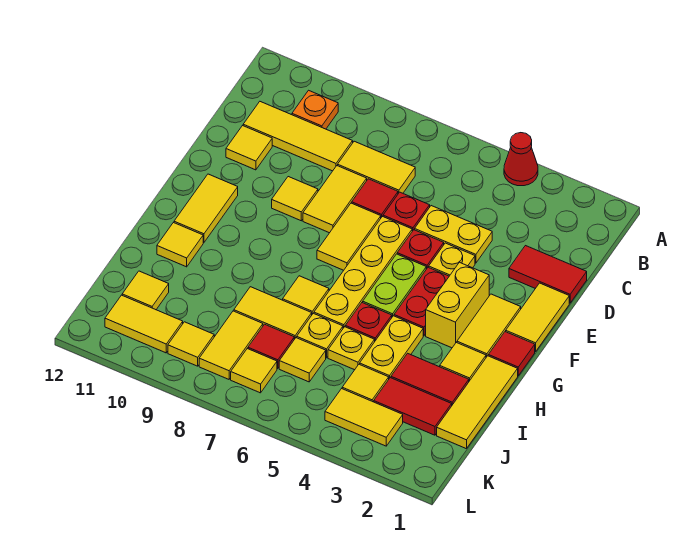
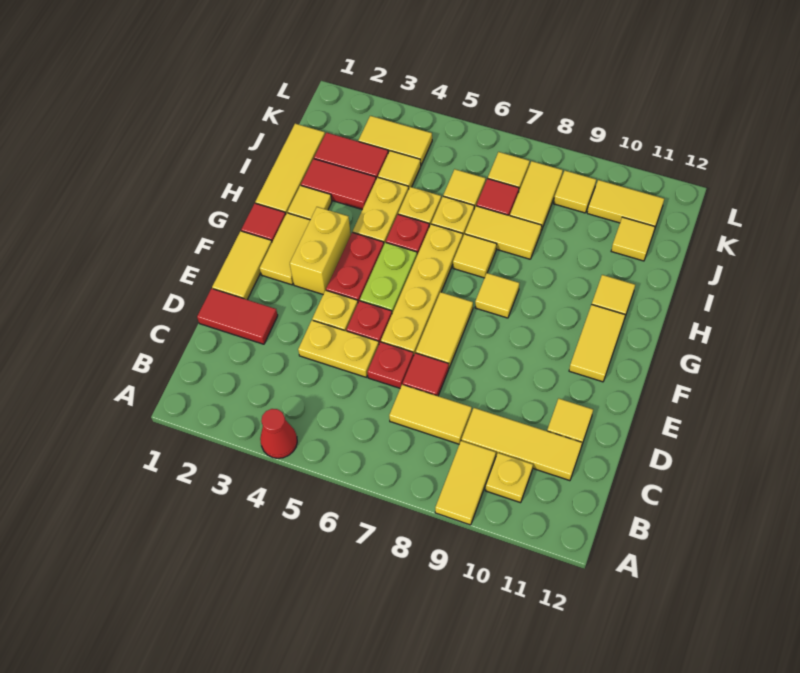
orange 1x1 plate [292,90,338,129] -> yellow 1x1 plate [485,453,533,503]
yellow 1x2 tile [303,166,367,233] -> yellow 1x2 tile moved to [435,441,496,525]
yellow 1x1 tile [272,177,318,221] -> yellow 1x1 tile moved to [475,273,519,318]

